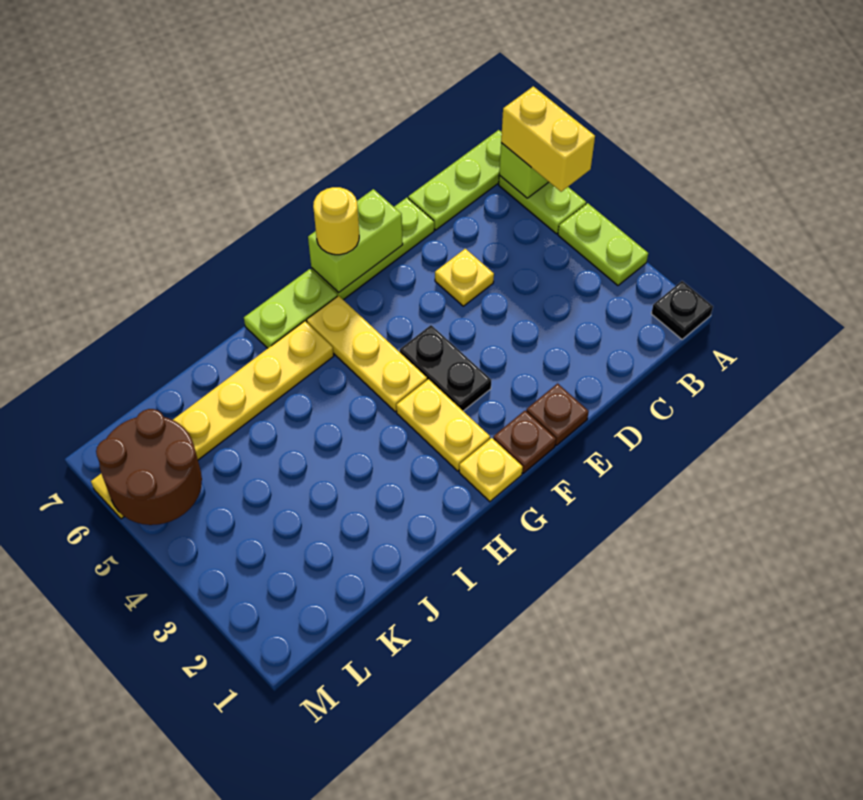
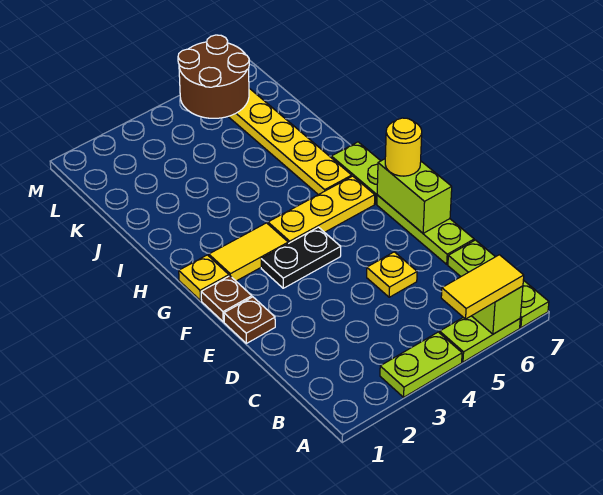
black 1x1 plate [651,281,713,339] -> none
yellow 1x2 brick [501,86,595,192] -> yellow 1x2 tile [441,255,524,319]
yellow 1x2 plate [396,379,490,471] -> yellow 1x2 tile [209,223,288,281]

